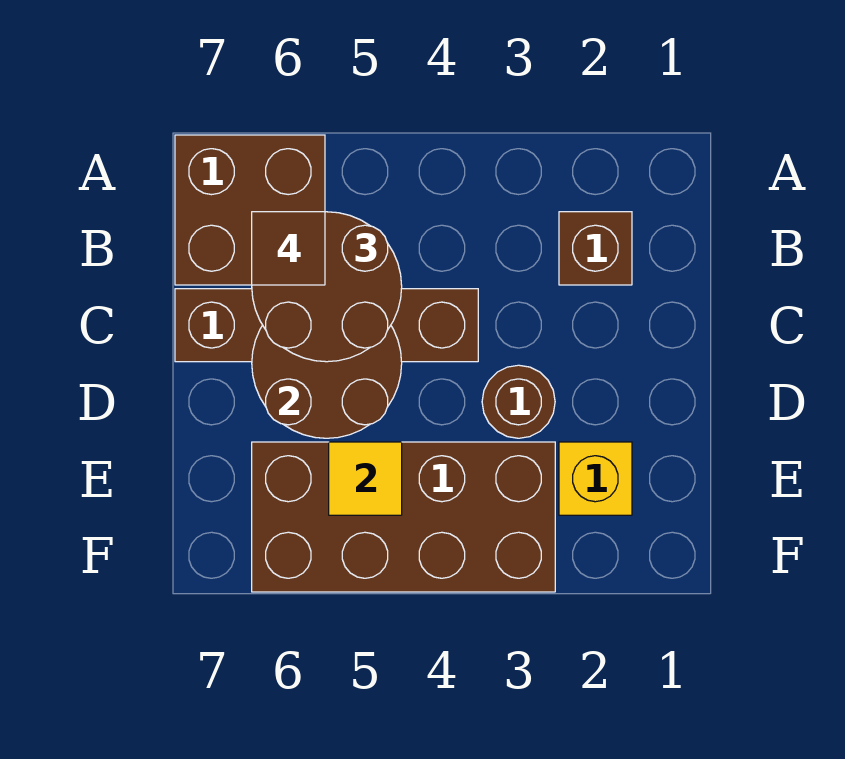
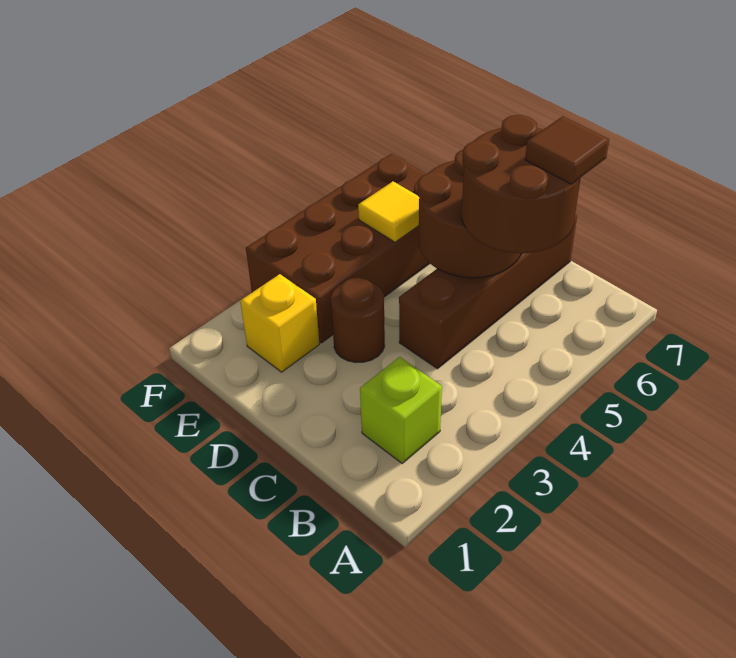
brown 2x2 brick [175,135,325,285] -> none
brown 1x1 brick [559,212,632,285] -> lime 1x1 brick [360,357,442,463]

